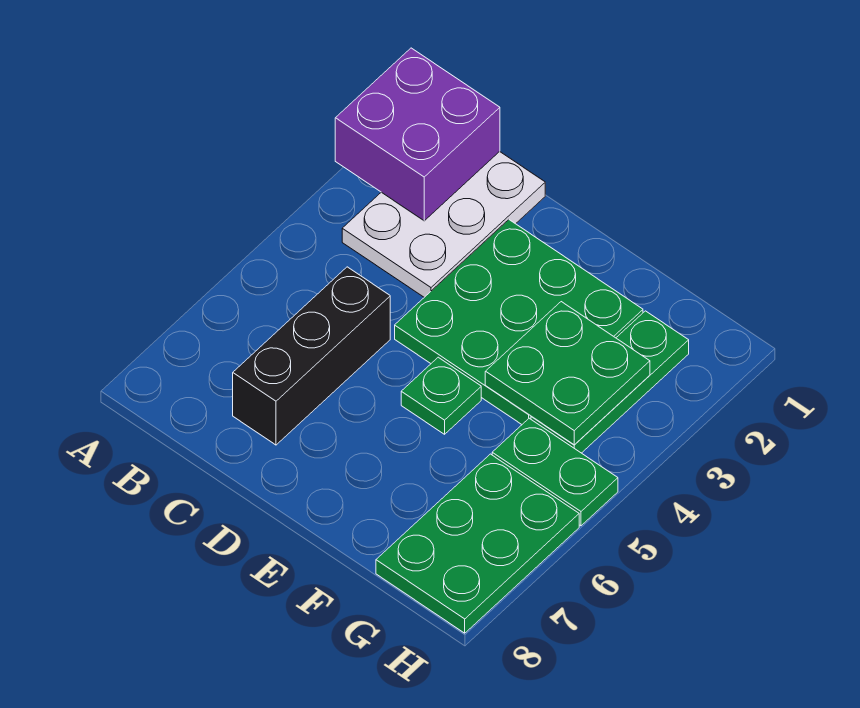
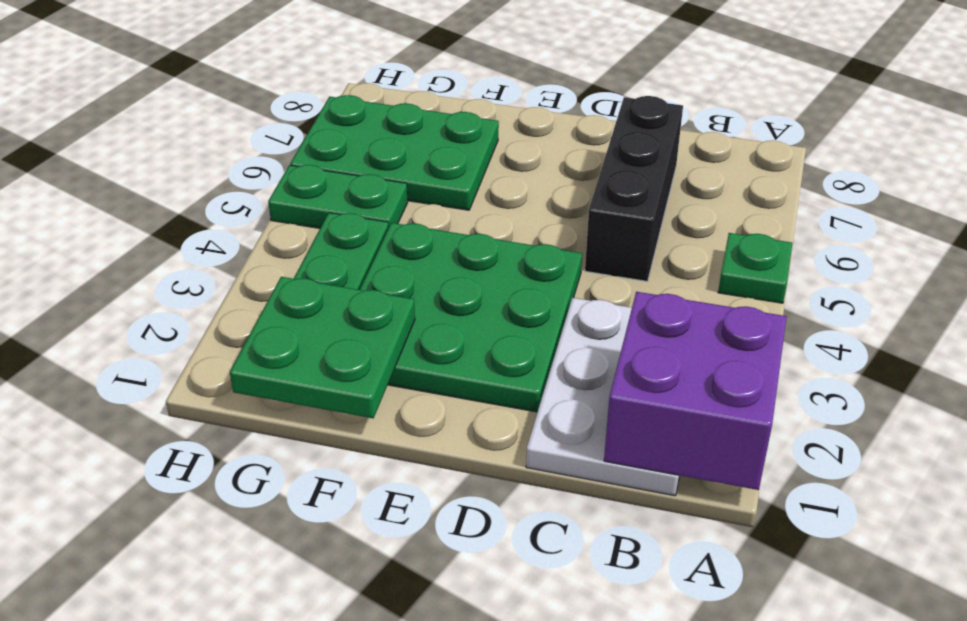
green 1x1 plate [401,357,481,434] -> green 1x1 plate moved to [718,233,792,303]
green 2x2 plate [485,302,650,445] -> green 2x2 plate moved to [230,277,415,418]
green 2x3 plate [376,454,579,633] -> green 2x3 plate turned to [290,95,499,210]

